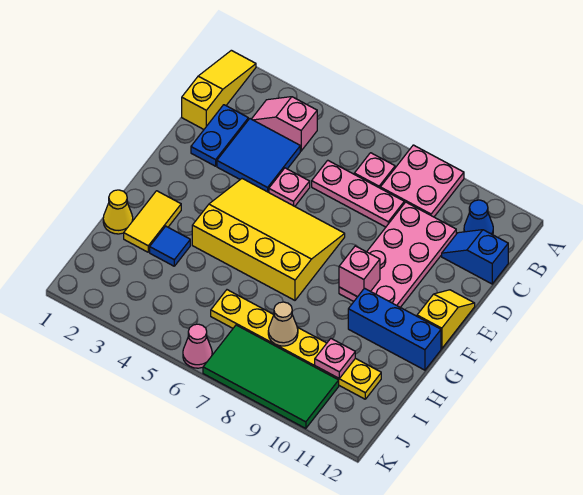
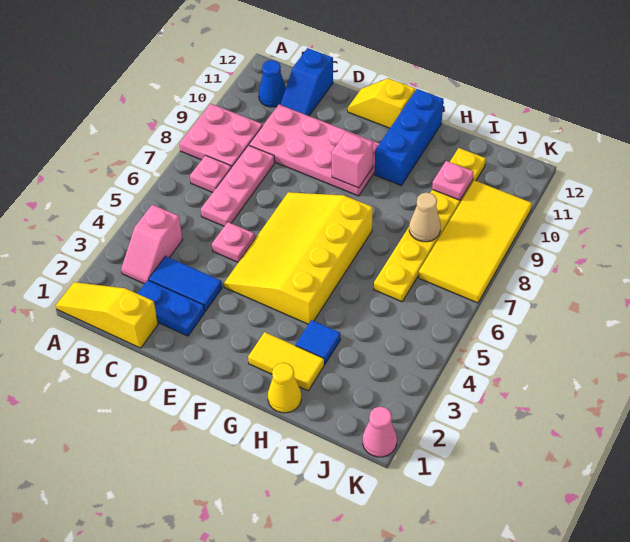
blue 2x2 tile [217,119,300,192] -> blue 1x2 tile [149,256,222,311]
green 2x4 tile [203,325,339,429] -> yellow 2x4 tile [419,180,532,303]
pink 1x1 cone [183,324,212,368] -> pink 1x1 cone moved to [363,407,397,457]

